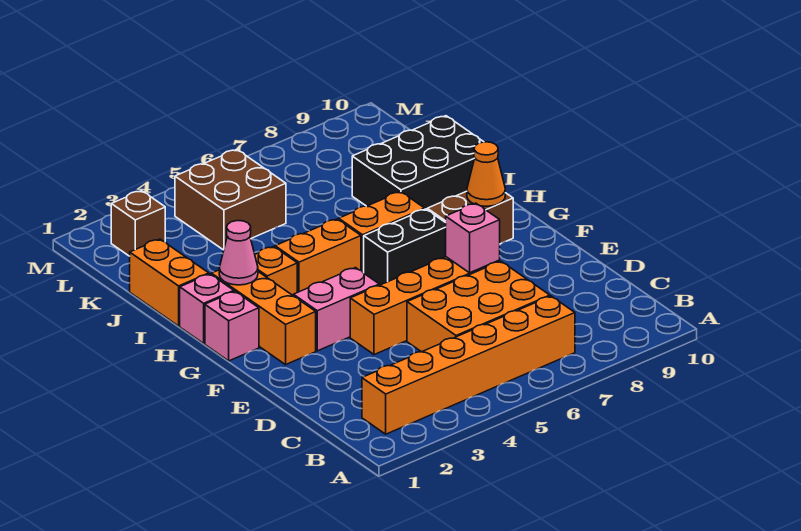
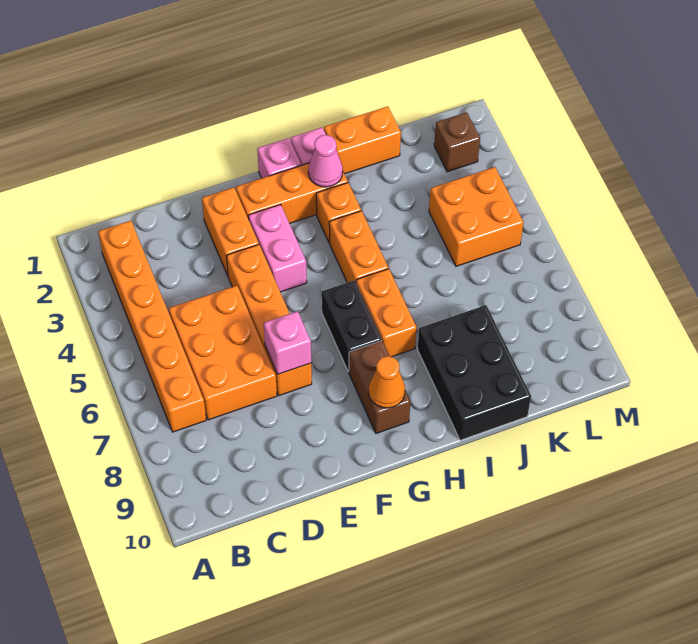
none -> orange 1x2 brick [202,187,259,275]
brown 2x2 brick [175,150,286,250] -> orange 2x2 brick [429,167,524,266]

